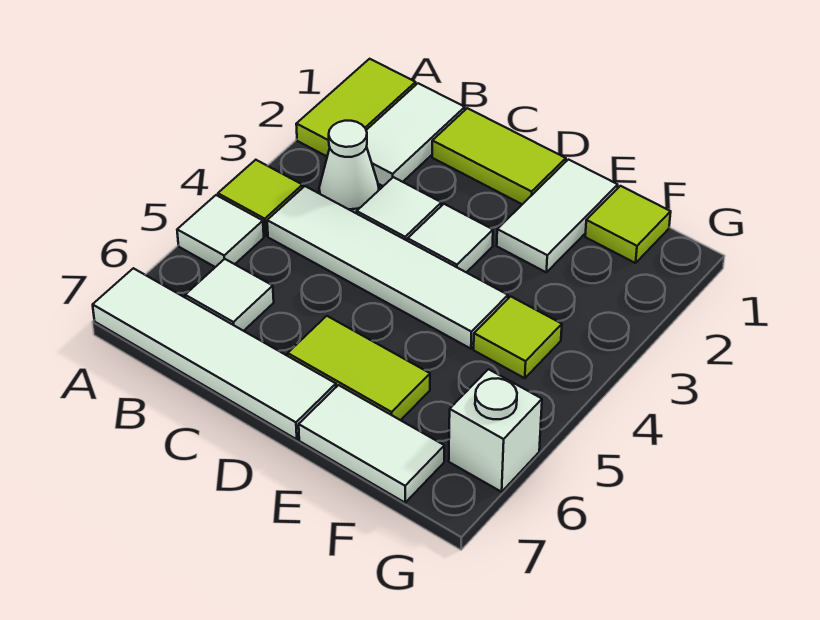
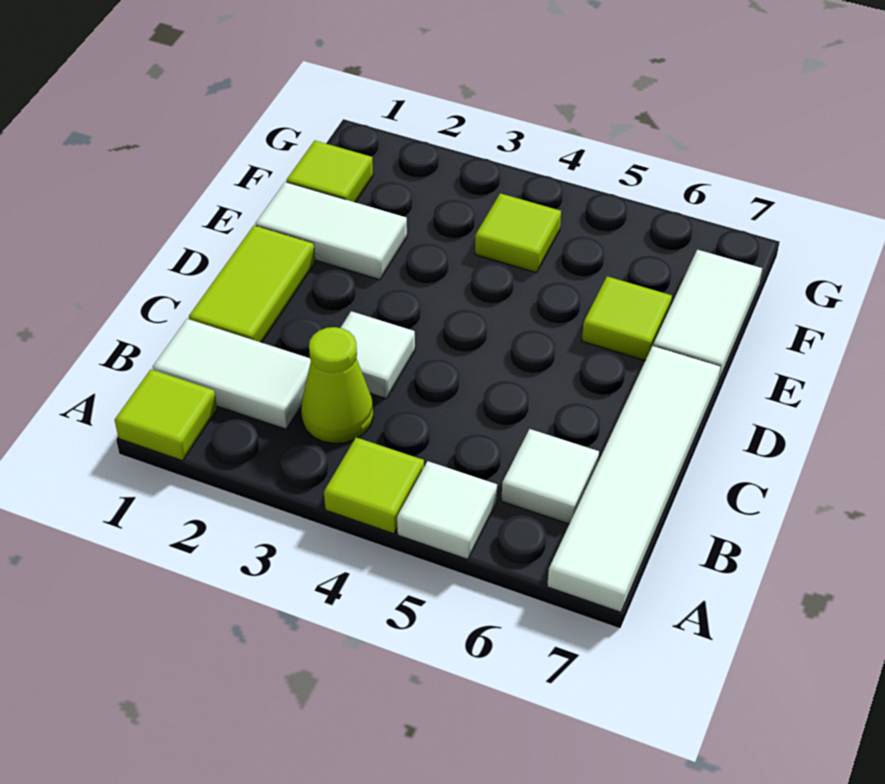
lime 1x2 tile [296,59,416,156] -> lime 1x1 tile [115,369,217,461]
white 1x1 cone [319,121,379,213] -> lime 1x1 cone [301,327,373,444]
white 1x4 tile [267,186,508,349] -> none
white 1x1 tile [408,204,493,272] -> none
lime 1x2 tile [288,316,430,420] -> lime 1x1 tile [582,276,672,361]
white 1x1 brick [449,369,542,492] -> none

